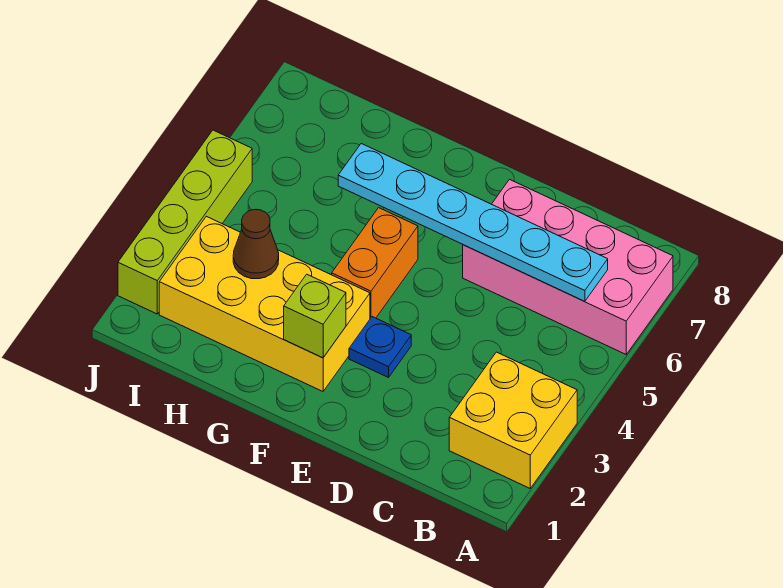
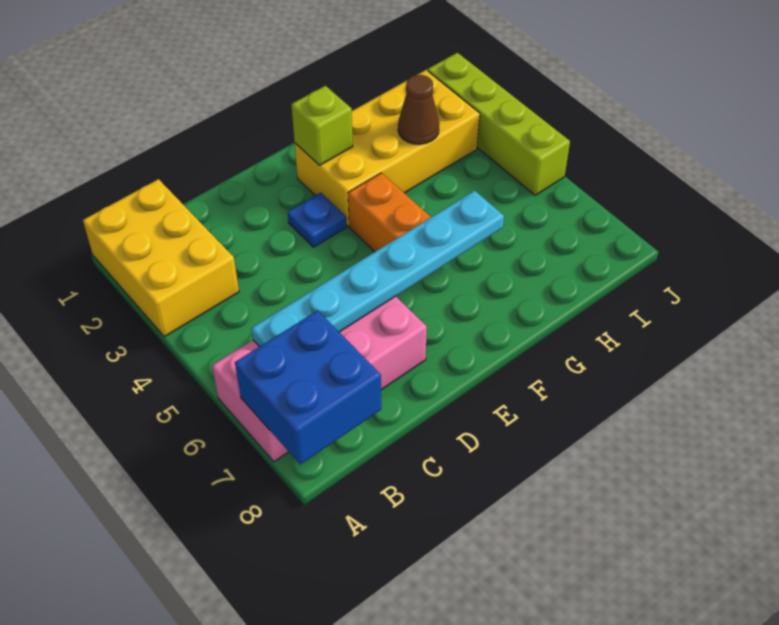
yellow 2x2 brick [449,352,577,488] -> yellow 2x3 brick [83,179,239,337]
none -> blue 2x2 brick [235,311,381,464]

